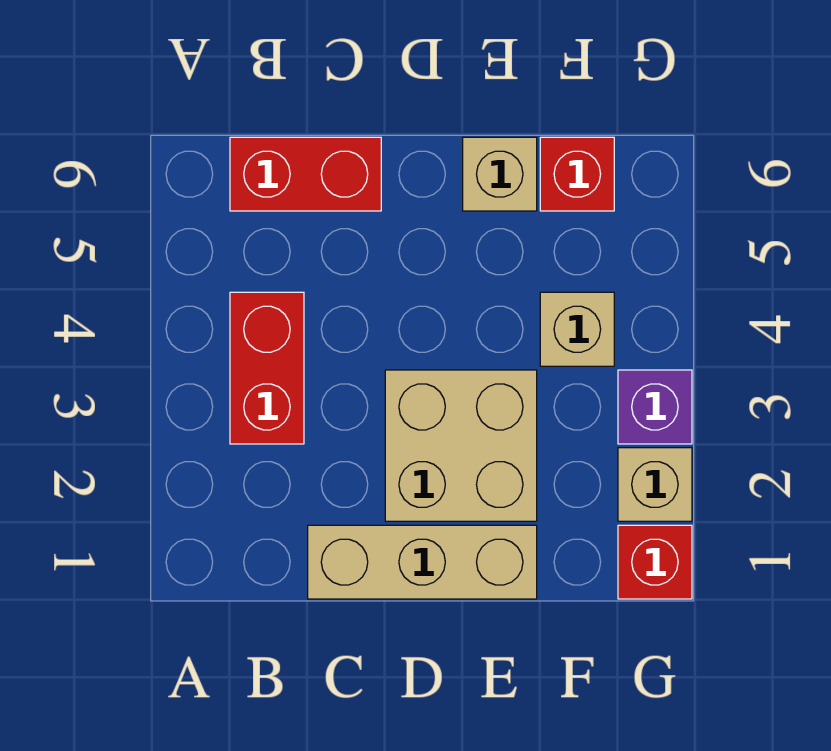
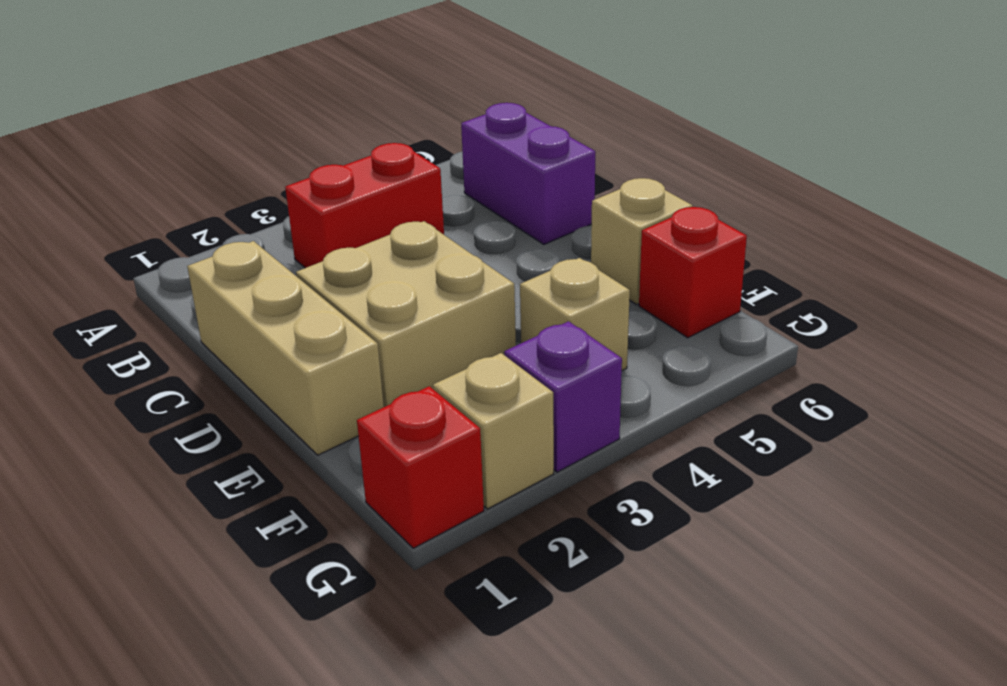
red 1x2 brick [230,137,381,211] -> purple 1x2 brick [461,103,595,244]

